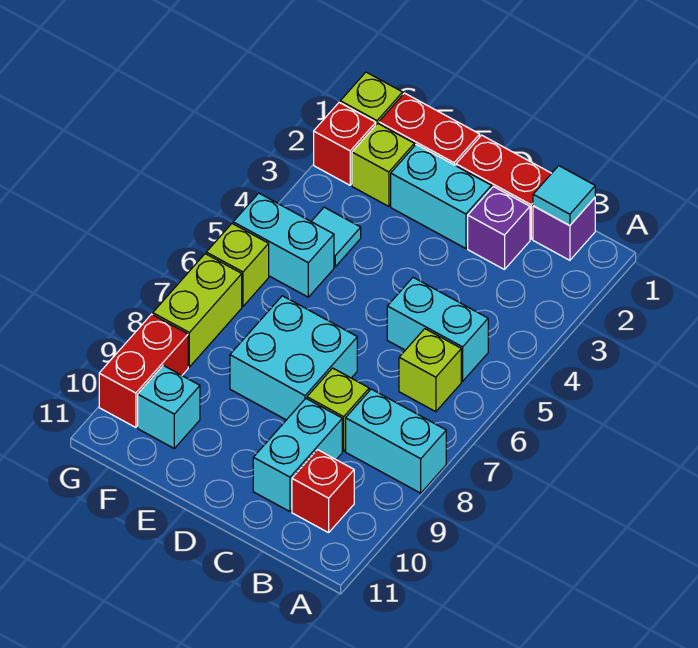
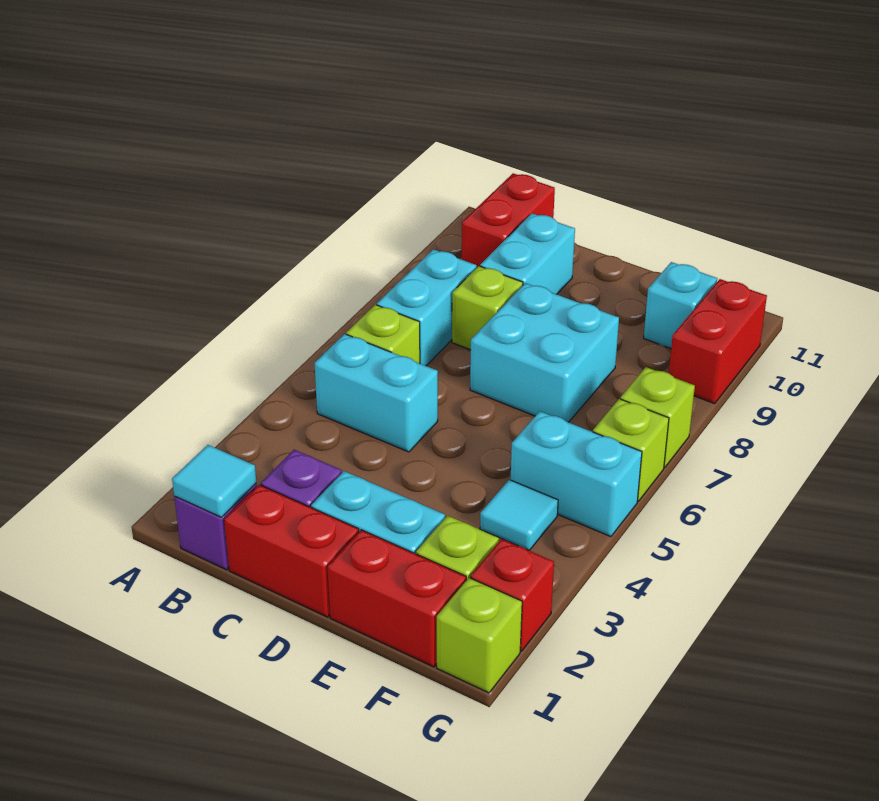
cyan 1x2 brick [346,389,446,493] -> cyan 1x2 brick turned to [377,249,477,366]
red 1x1 brick [292,450,354,533] -> red 1x2 brick [462,173,555,267]
lime 1x2 brick [153,254,242,367] -> lime 1x1 brick [620,367,695,468]

